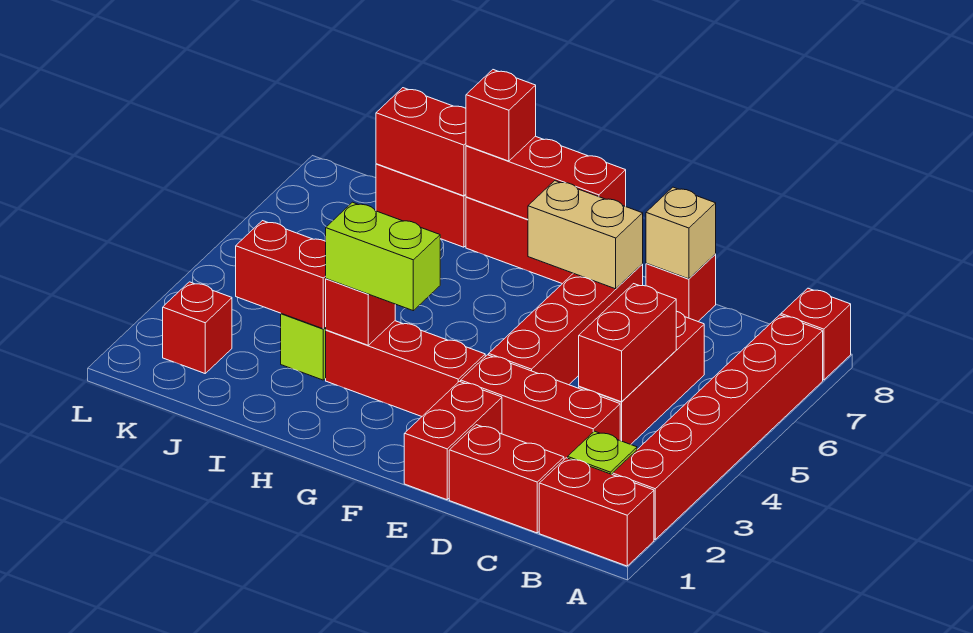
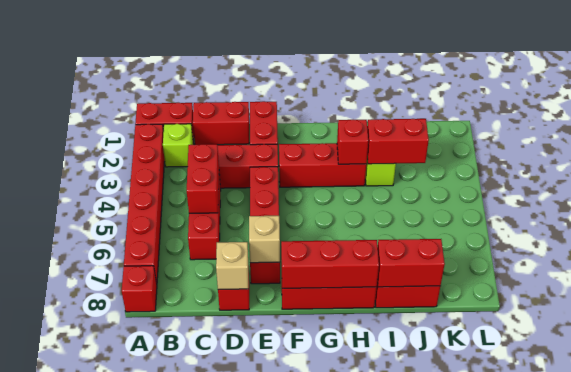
tan 1x2 brick [528,181,643,289] -> tan 1x1 brick [249,216,280,263]
lime 1x2 brick [326,202,440,311] -> none
red 1x1 brick [466,70,536,161] -> none
red 1x1 brick [163,282,232,373] -> none

